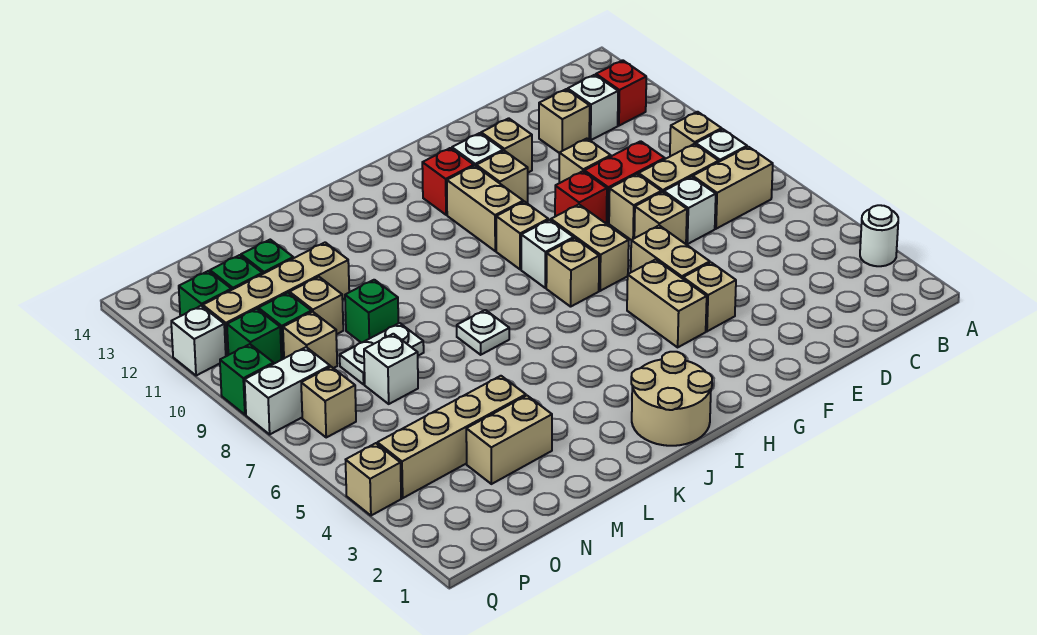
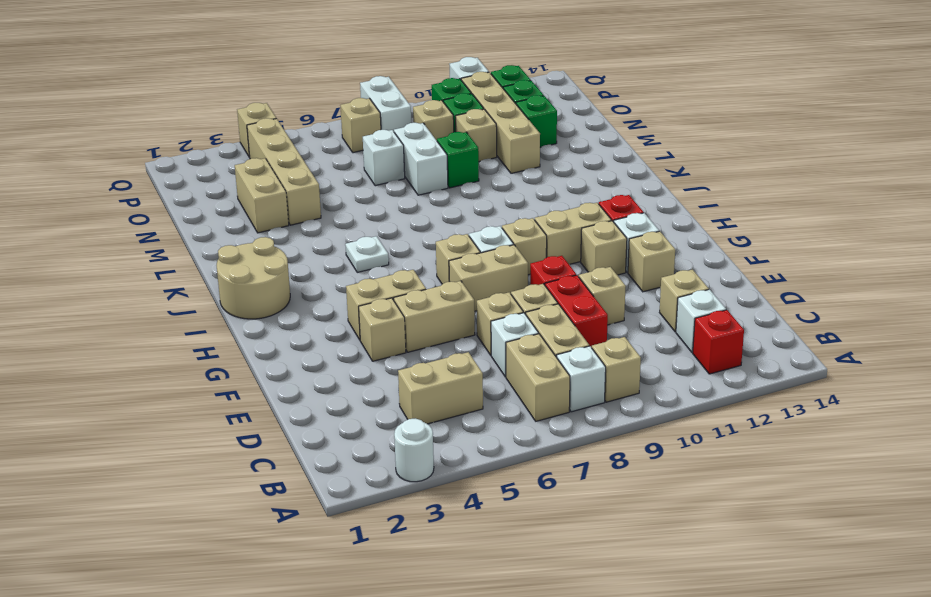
none -> tan 1x2 brick [398,352,483,424]
white 1x1 plate [457,310,509,355] -> white 1x1 plate moved to [345,236,389,272]
white 1x2 plate [340,323,424,384] -> white 1x2 brick [394,123,448,195]
green 1x1 brick [220,344,274,415] -> none

